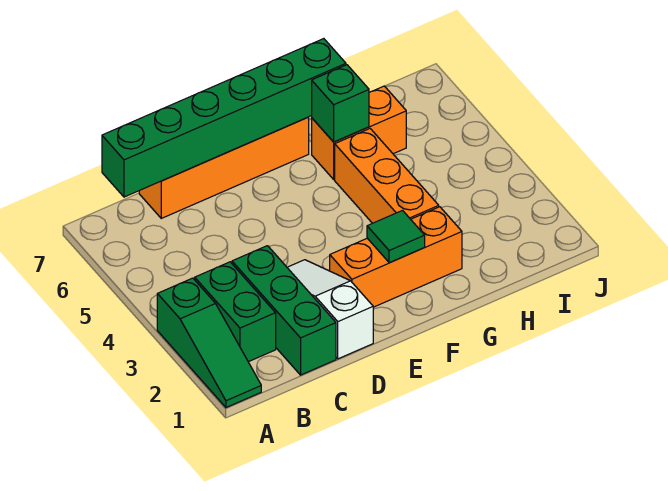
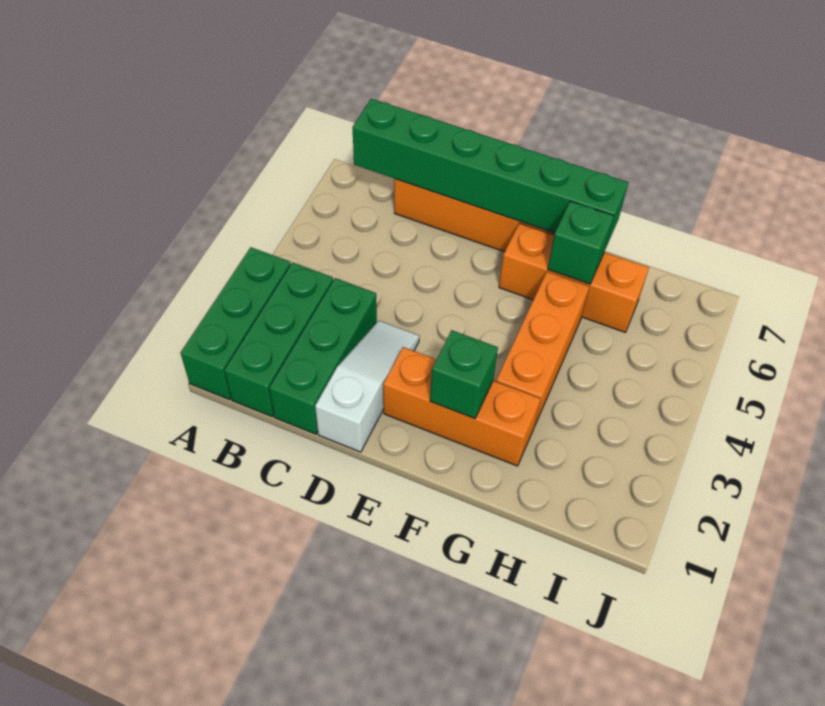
green 1x3 slope [157,278,261,408] -> green 1x3 brick [181,247,291,400]
green 1x2 brick [195,262,276,362] -> green 1x3 brick [224,263,333,417]
green 1x1 tile [367,211,425,263] -> green 1x1 brick [430,330,498,419]
orange 1x2 brick [312,86,406,179] -> orange 1x3 brick [499,223,649,332]

